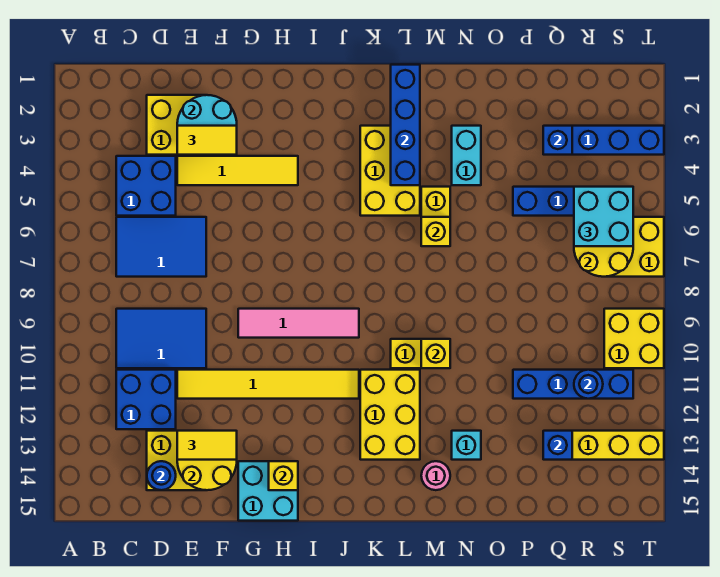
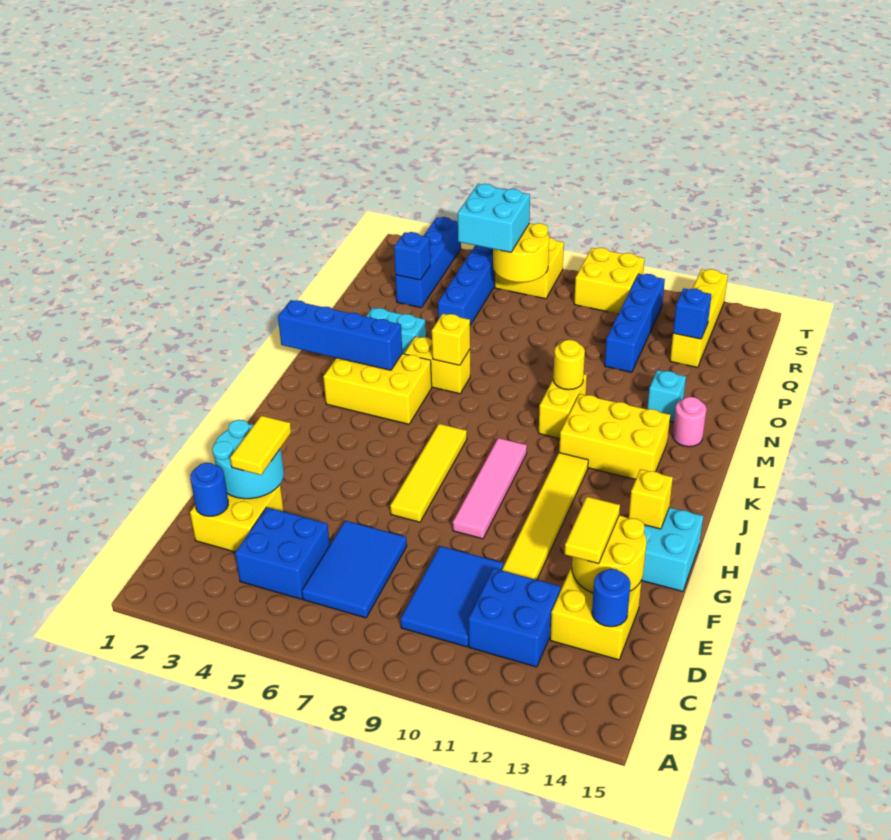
yellow 1x4 tile [177,156,298,185] -> yellow 1x4 tile moved to [390,424,467,522]
yellow 1x1 brick [421,339,450,368] -> yellow 1x1 round brick [553,340,585,390]
blue 1x1 round brick [574,370,603,399] -> blue 1x1 round brick moved to [190,463,228,516]

